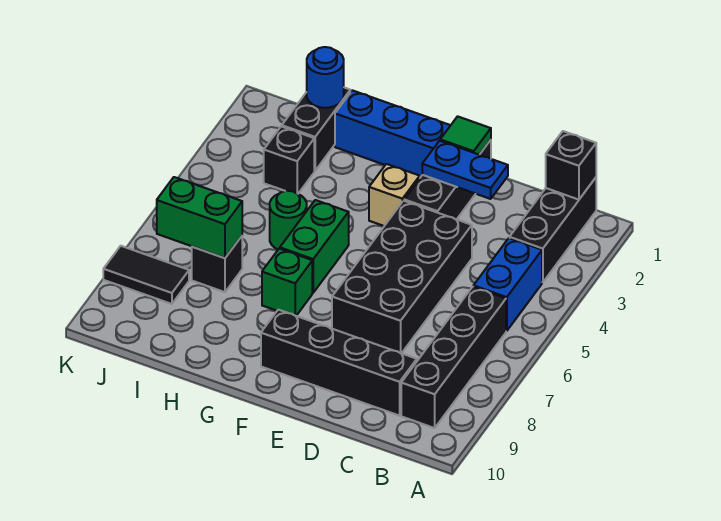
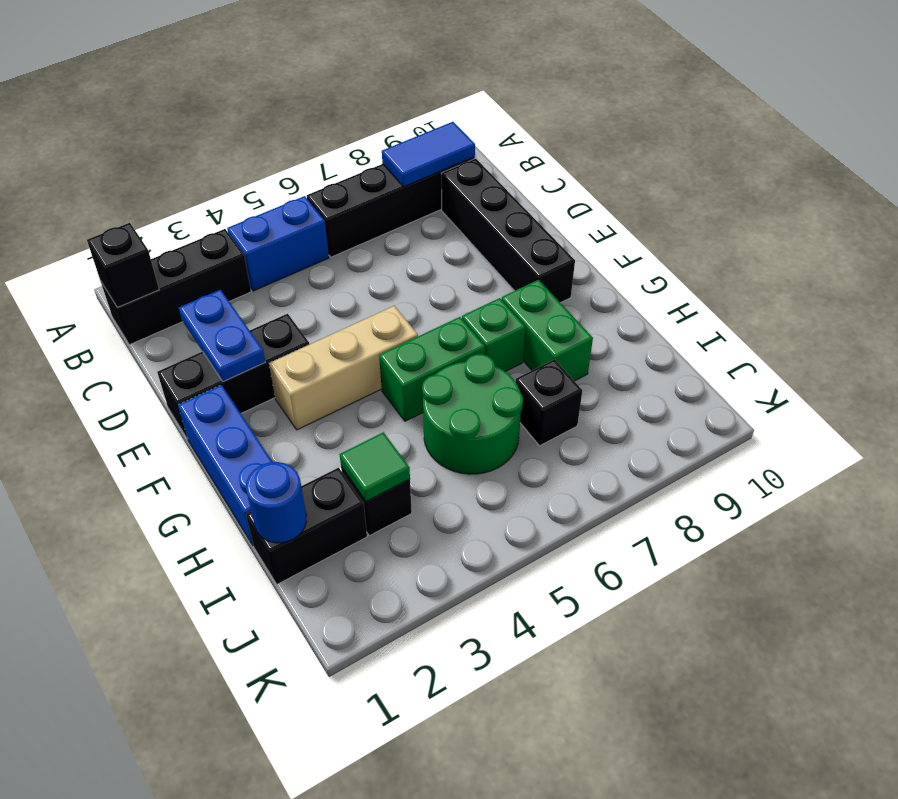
none -> blue 1x2 tile [382,122,475,187]
black 2x4 brick [332,201,472,353] -> none
green 1x1 tile [440,116,491,155] -> green 1x1 tile moved to [340,432,410,502]
tan 1x1 brick [369,164,420,226] -> tan 1x3 brick [269,306,418,430]
green 1x1 round brick [270,191,307,249] -> green 2x2 round brick [422,354,523,474]
green 1x2 brick [157,177,242,258] -> green 1x2 brick moved to [502,280,593,381]
black 1x2 tile [103,246,189,304] -> none

